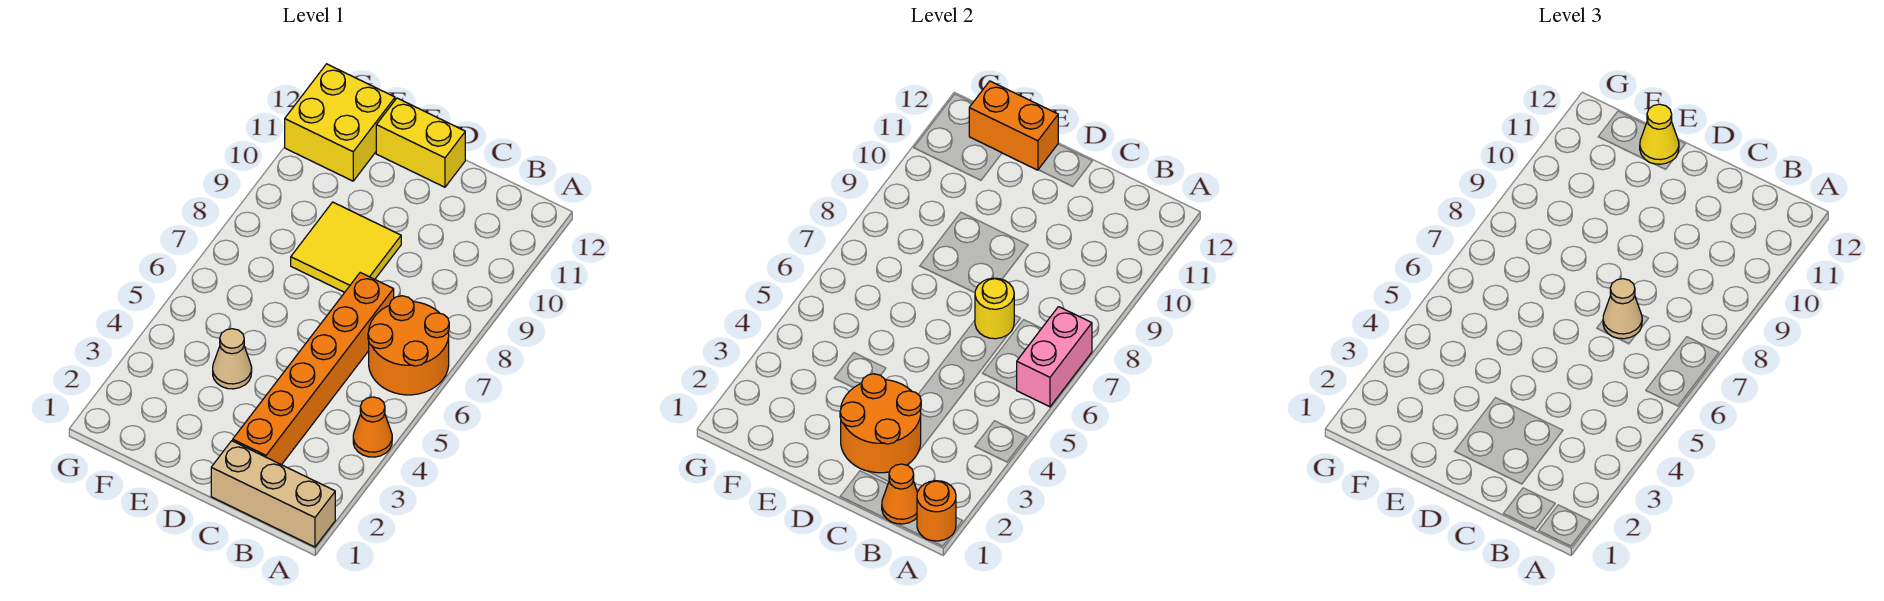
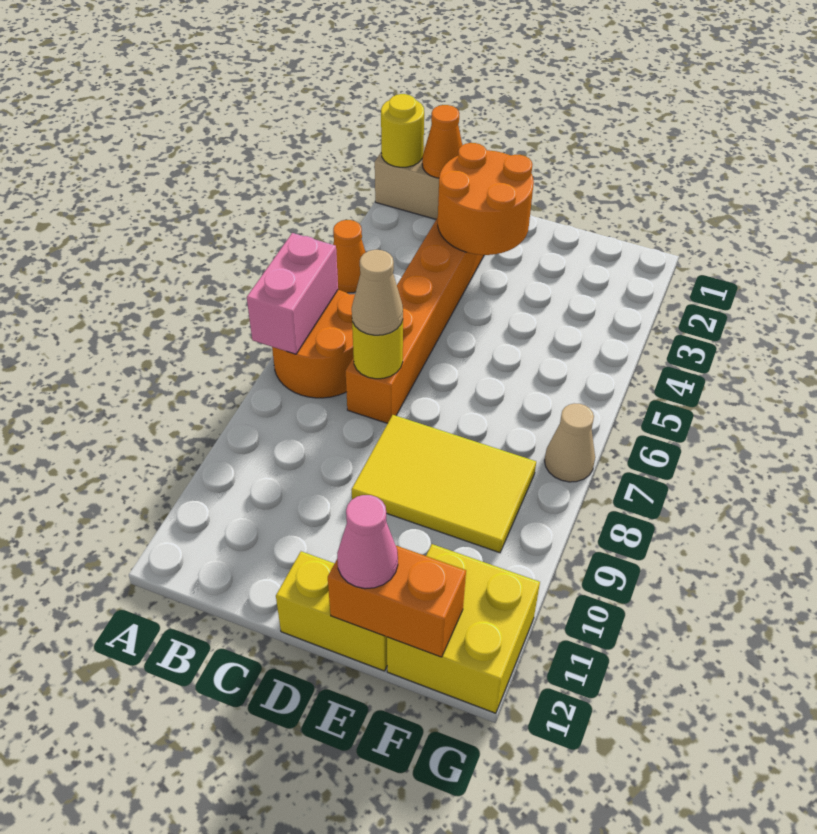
orange 1x1 round brick [917,481,956,541] -> yellow 1x1 round brick [381,94,424,167]
yellow 2x2 tile [291,202,401,292] -> yellow 2x3 tile [351,415,536,553]
tan 1x1 cone [213,329,252,389] -> tan 1x1 cone moved to [545,404,595,482]
yellow 1x1 cone [1640,104,1679,164] -> pink 1x1 cone [337,495,398,589]

